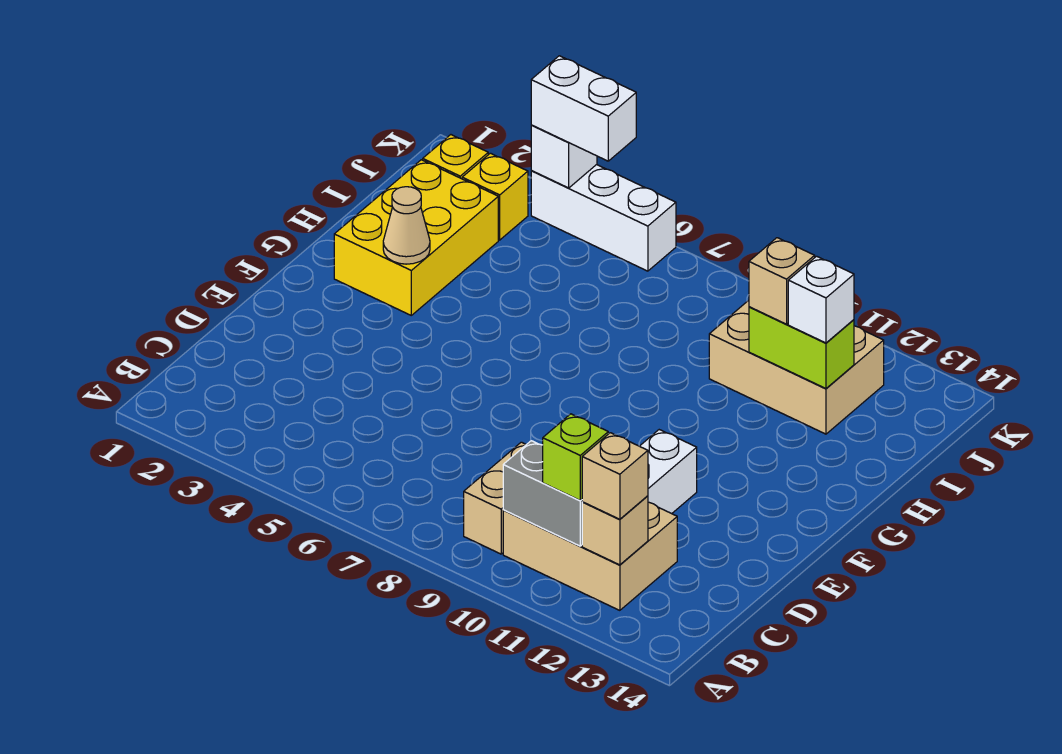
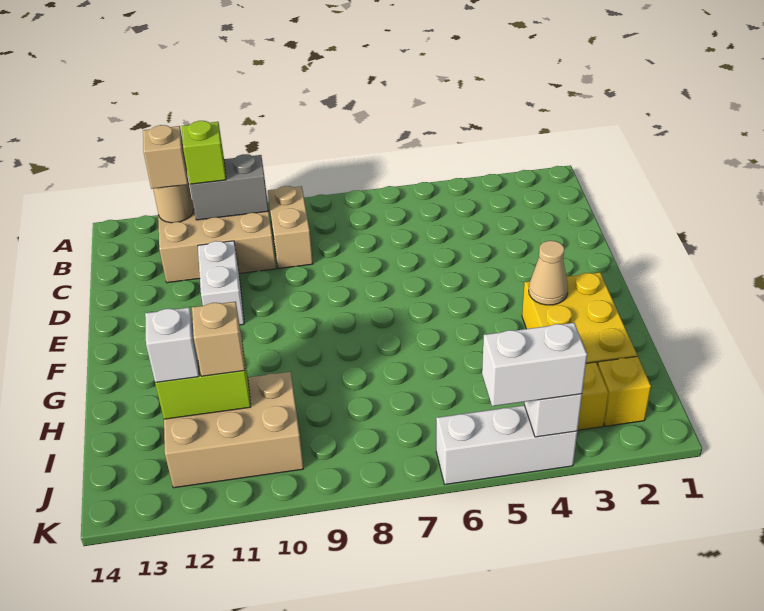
tan 1x1 brick [582,496,648,565] -> tan 1x1 round brick [153,176,194,223]

